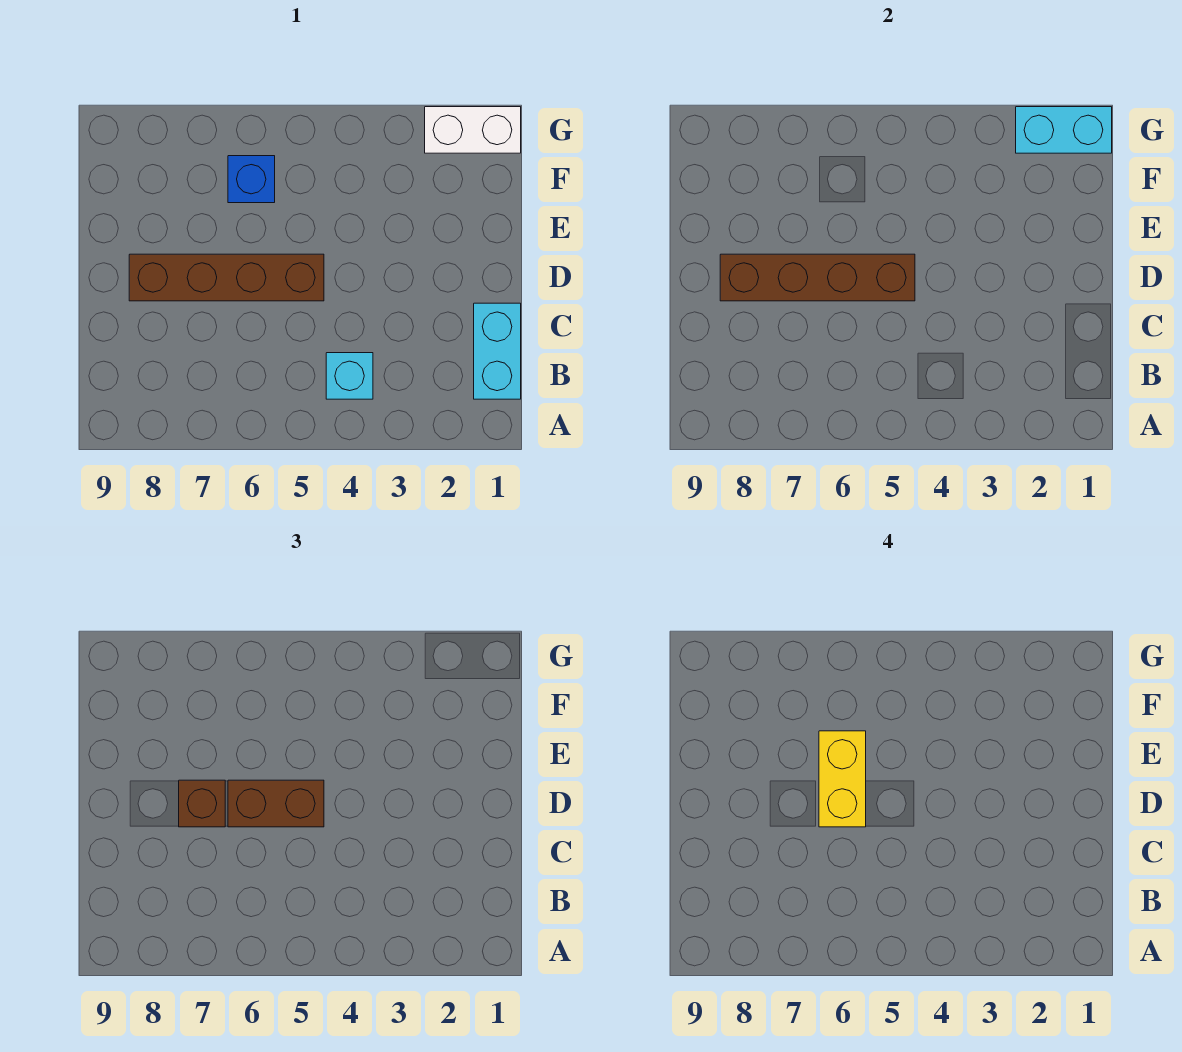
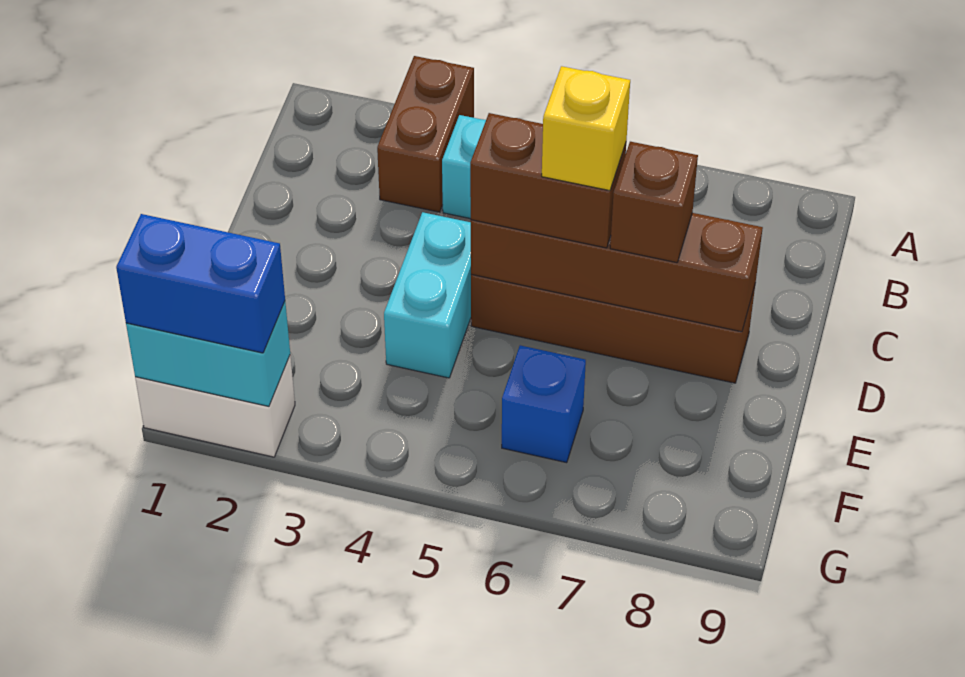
none -> brown 1x2 brick [377,56,474,212]
cyan 1x2 brick [474,303,521,399] -> cyan 1x2 brick moved to [384,212,471,378]
yellow 1x2 brick [819,731,866,827] -> yellow 1x1 brick [542,66,630,191]
none -> blue 1x2 brick [116,214,285,353]

